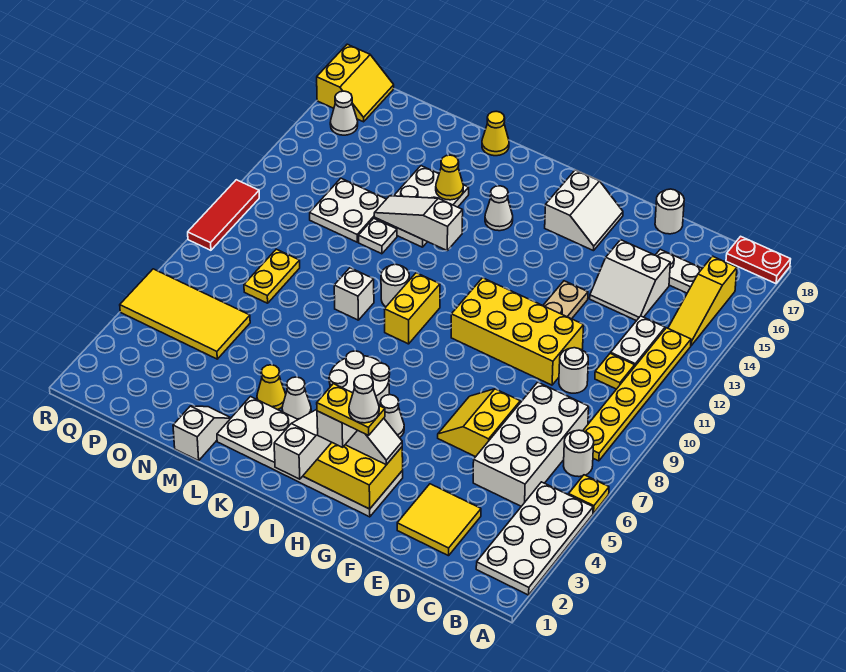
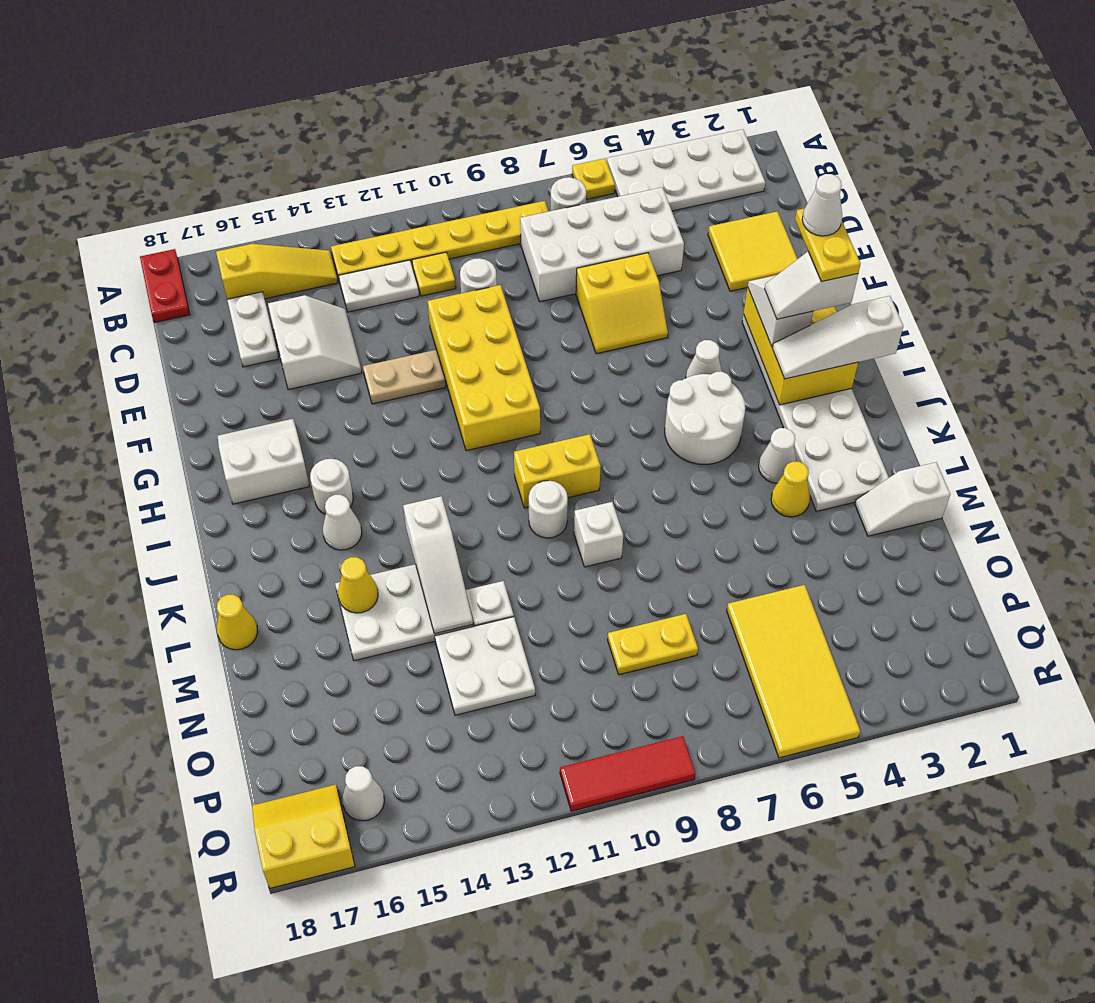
white 1x1 round brick [655,189,684,234] -> white 1x1 round brick moved to [310,459,353,514]

